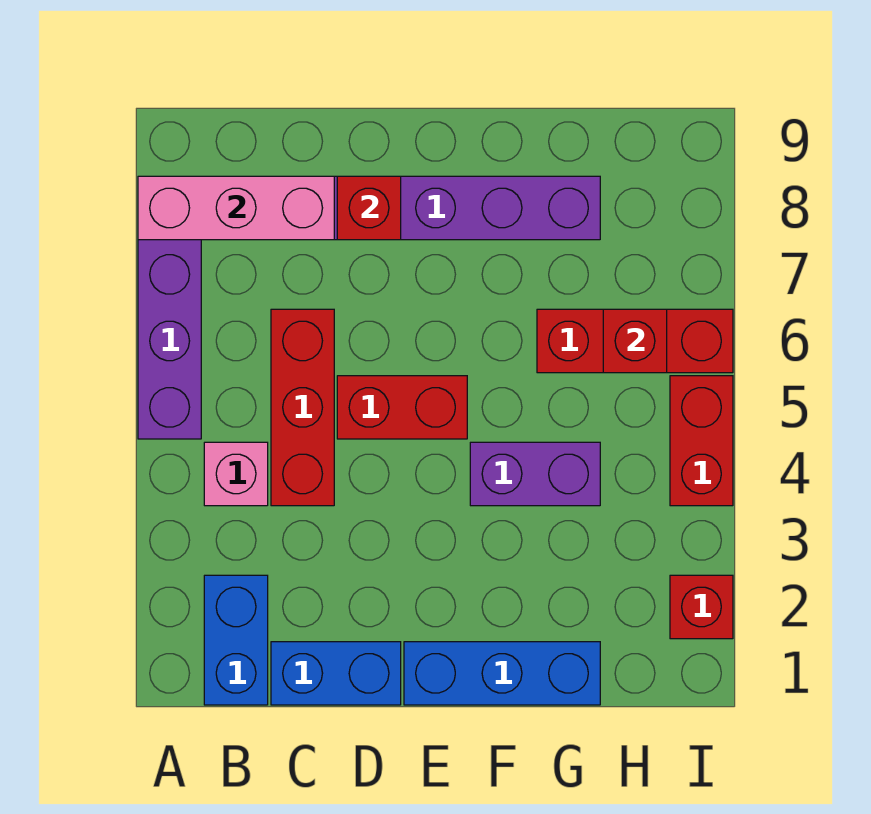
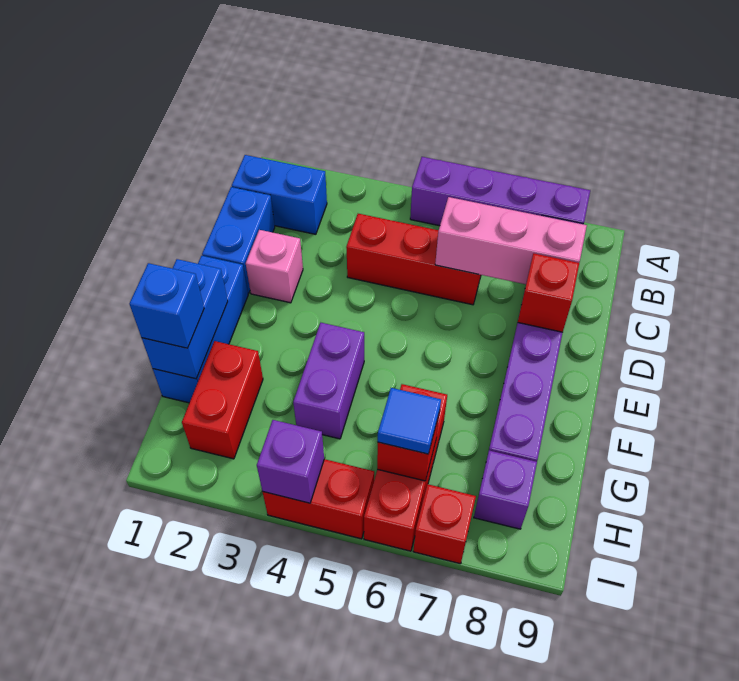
pink 1x3 brick [138,176,334,240] -> pink 1x3 brick turned to [435,197,587,284]
pink 1x1 brick [204,442,268,506] -> pink 1x1 brick moved to [246,230,303,303]
red 1x2 brick [337,376,467,439] -> red 1x2 brick moved to [182,341,263,459]
none -> blue 1x2 brick [142,259,228,379]
none -> blue 1x1 brick [129,263,204,348]
none -> blue 1x1 tile [378,388,441,454]
none -> purple 1x1 brick [474,450,537,529]
red 1x1 brick [670,575,733,639] -> red 1x1 brick moved to [413,484,476,564]
none -> purple 1x1 brick [257,420,324,503]

